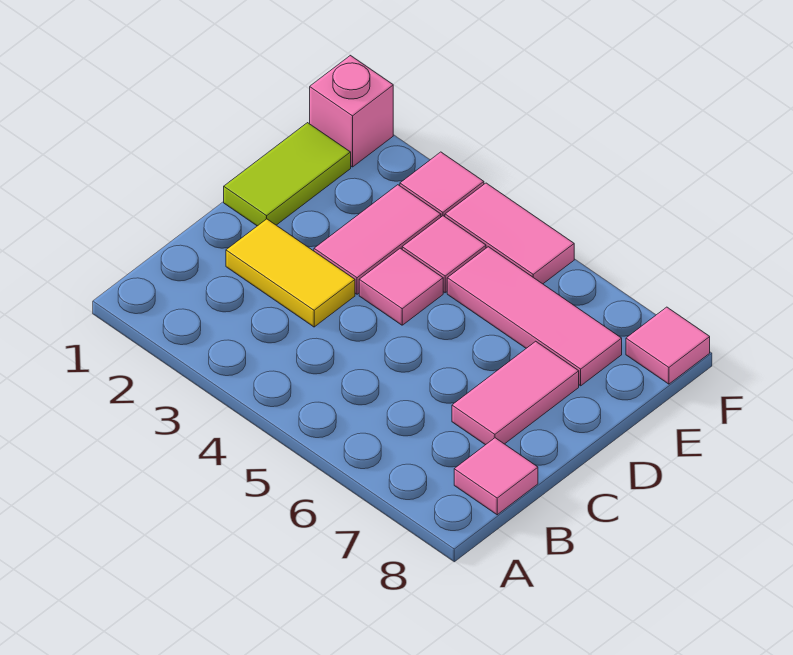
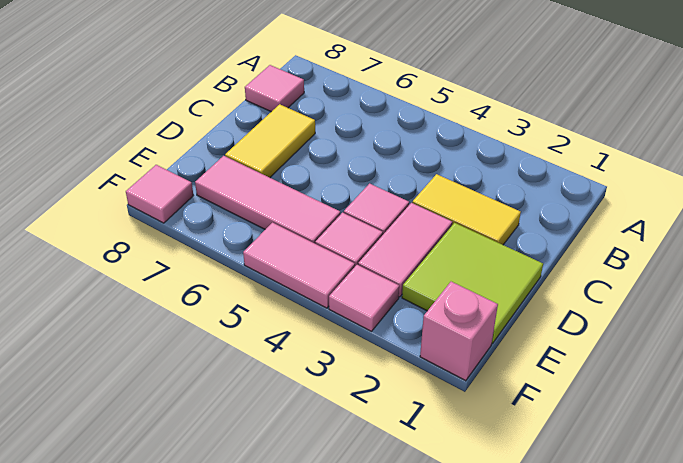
pink 1x2 tile [452,341,579,445] -> yellow 1x2 tile [225,104,315,178]
lime 1x2 tile [224,123,351,226] -> lime 2x2 tile [402,223,543,343]

